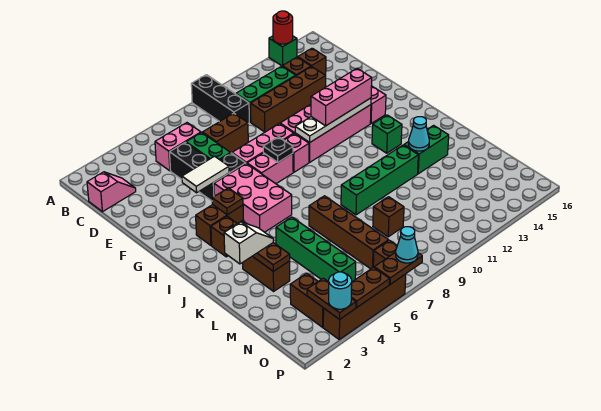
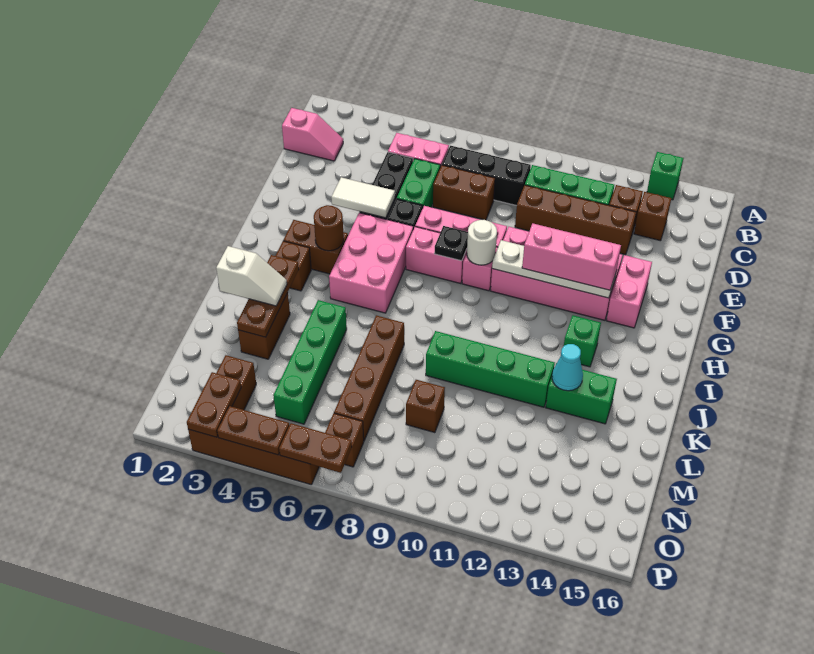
black 1x3 brick [191,75,249,123] -> black 1x3 brick turned to [442,146,531,206]
red 1x1 round brick [273,11,293,44] -> none
none -> white 1x1 round brick [467,220,497,265]
brown 1x1 plate [212,188,243,215] -> brown 1x1 round brick [314,205,344,251]
cyan 1x1 round brick [329,272,352,309] -> none
cyan 1x1 cone [396,227,418,263] -> none

